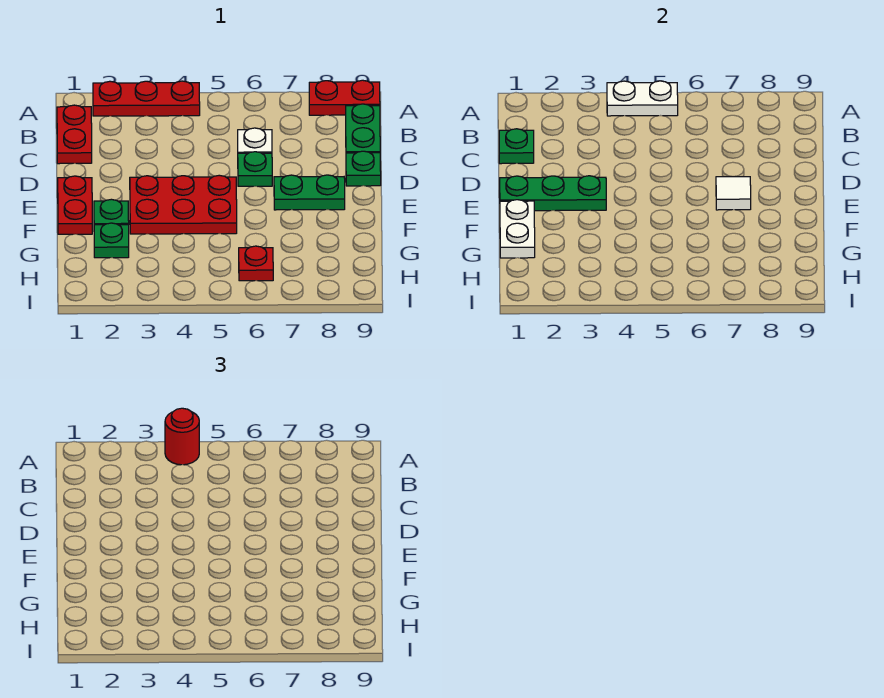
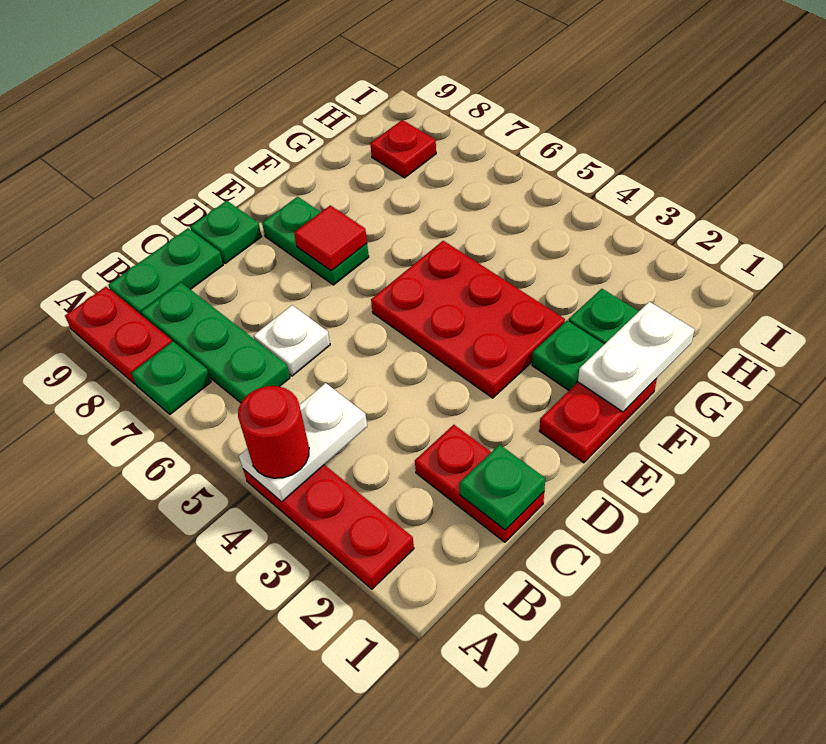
white 1x2 plate [607,81,678,116] -> white 1x2 plate turned to [239,383,367,502]
red 1x2 plate [57,105,92,164] -> red 1x2 plate turned to [415,425,544,542]
green 1x1 plate [238,152,272,186] -> green 1x1 plate moved to [131,341,211,414]
green 1x3 plate [500,176,606,211] -> green 1x3 plate moved to [141,282,290,403]
white 1x1 tile [716,177,751,210] -> red 1x1 tile [294,205,367,271]
red 1x1 plate [239,246,273,281] -> red 1x1 plate moved to [370,120,436,178]

